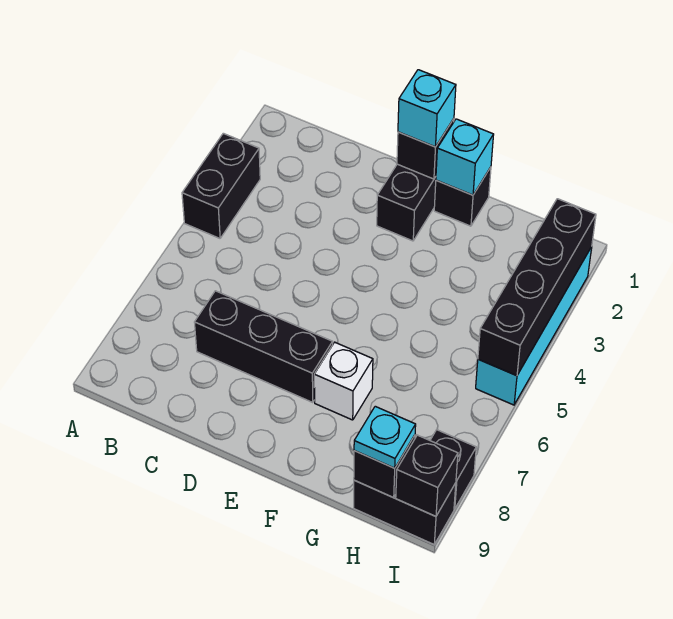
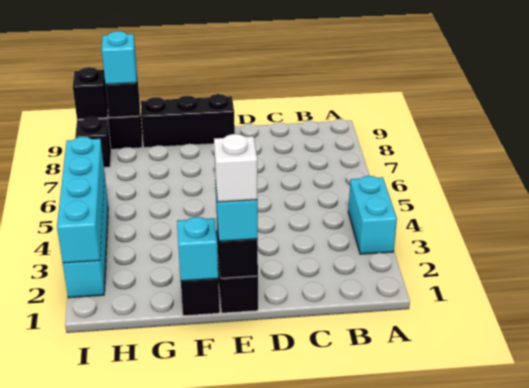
black 1x2 brick [182,133,260,238] -> cyan 1x2 brick [348,176,397,254]
black 1x3 brick [194,291,333,402] -> black 1x3 brick moved to [141,94,235,148]
white 1x1 brick [314,342,373,420] -> white 1x1 brick moved to [214,134,257,202]
cyan 1x1 plate [354,406,416,468] -> cyan 1x1 brick [102,31,137,84]
black 1x4 brick [478,199,596,376] -> cyan 1x4 brick [57,137,105,263]

